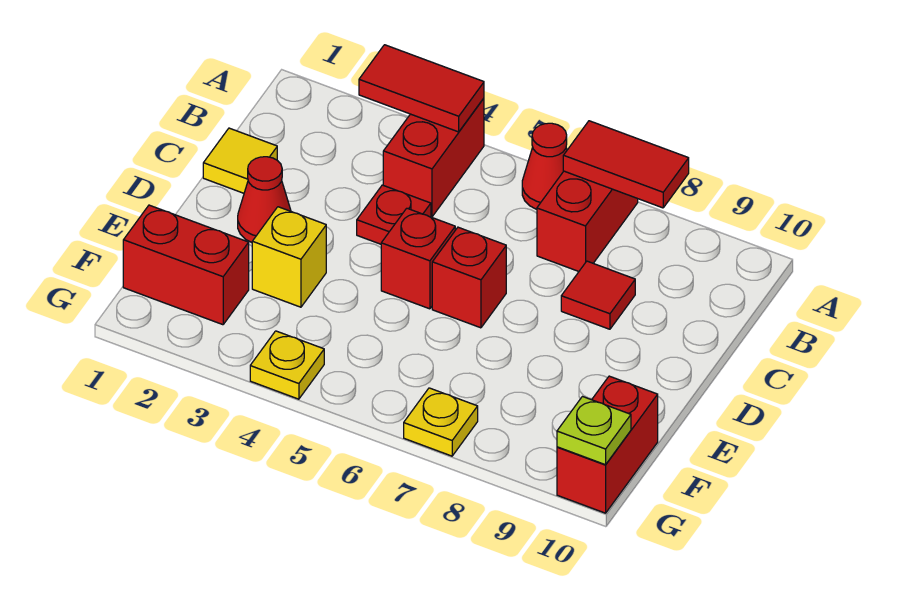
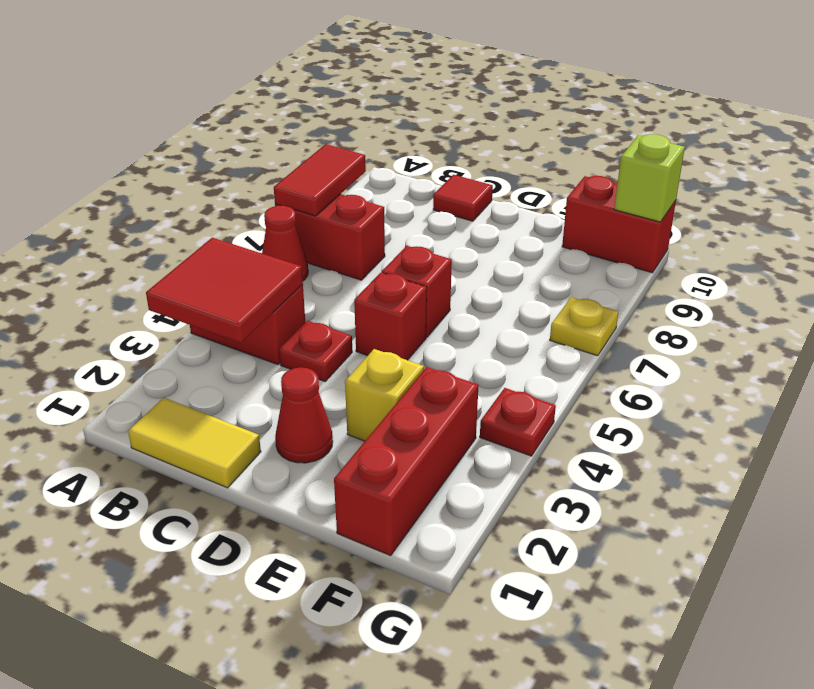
red 1x2 tile [359,45,484,132] -> red 2x2 tile [146,238,303,343]
yellow 1x1 tile [203,128,277,193] -> yellow 1x2 tile [128,398,261,488]
red 1x1 tile [561,261,635,329] -> red 1x1 tile moved to [433,175,493,221]
red 1x2 brick [123,205,249,325] -> red 1x3 brick [334,367,479,555]
yellow 1x1 plate [250,331,324,399] -> red 1x1 plate [480,388,556,456]
lime 1x1 plate [557,397,631,465] -> lime 1x1 brick [614,134,685,222]

